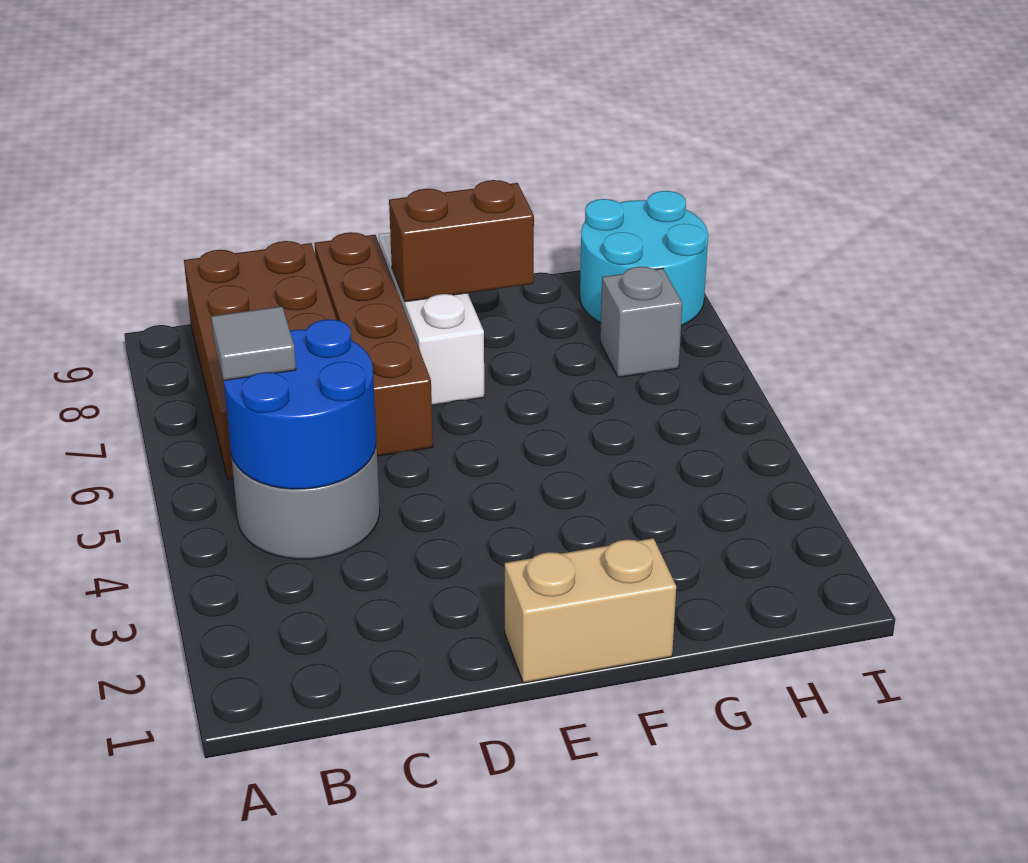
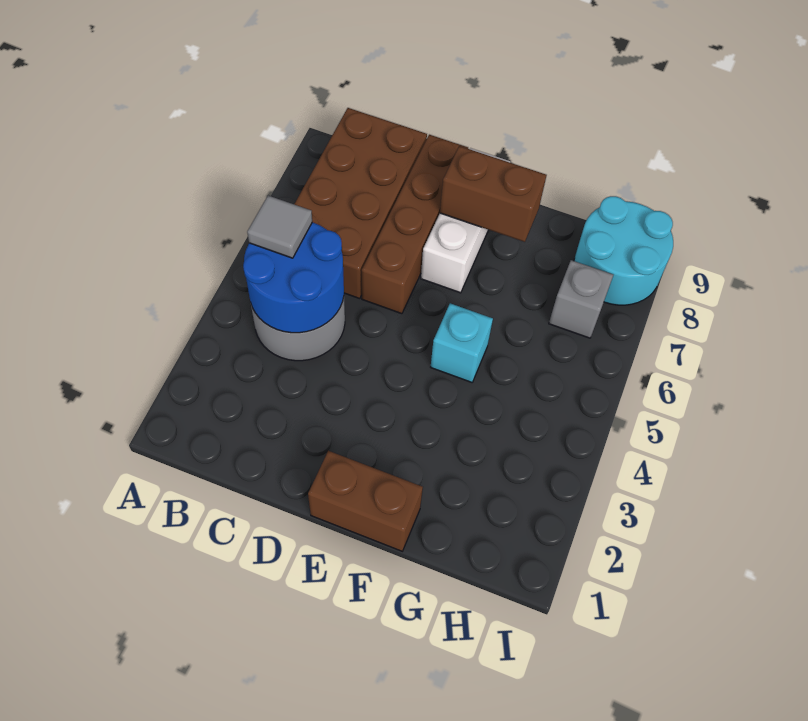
tan 1x2 brick [505,538,676,683] -> brown 1x2 brick [308,451,423,551]
none -> cyan 1x1 brick [431,303,493,382]

